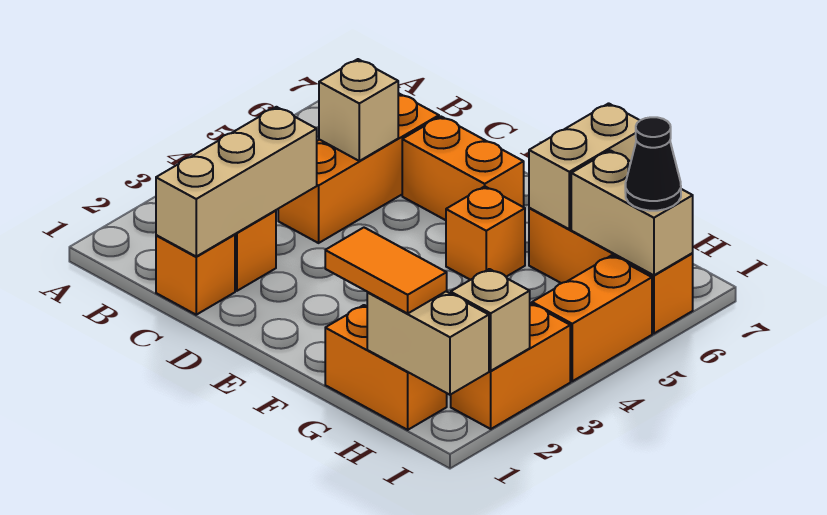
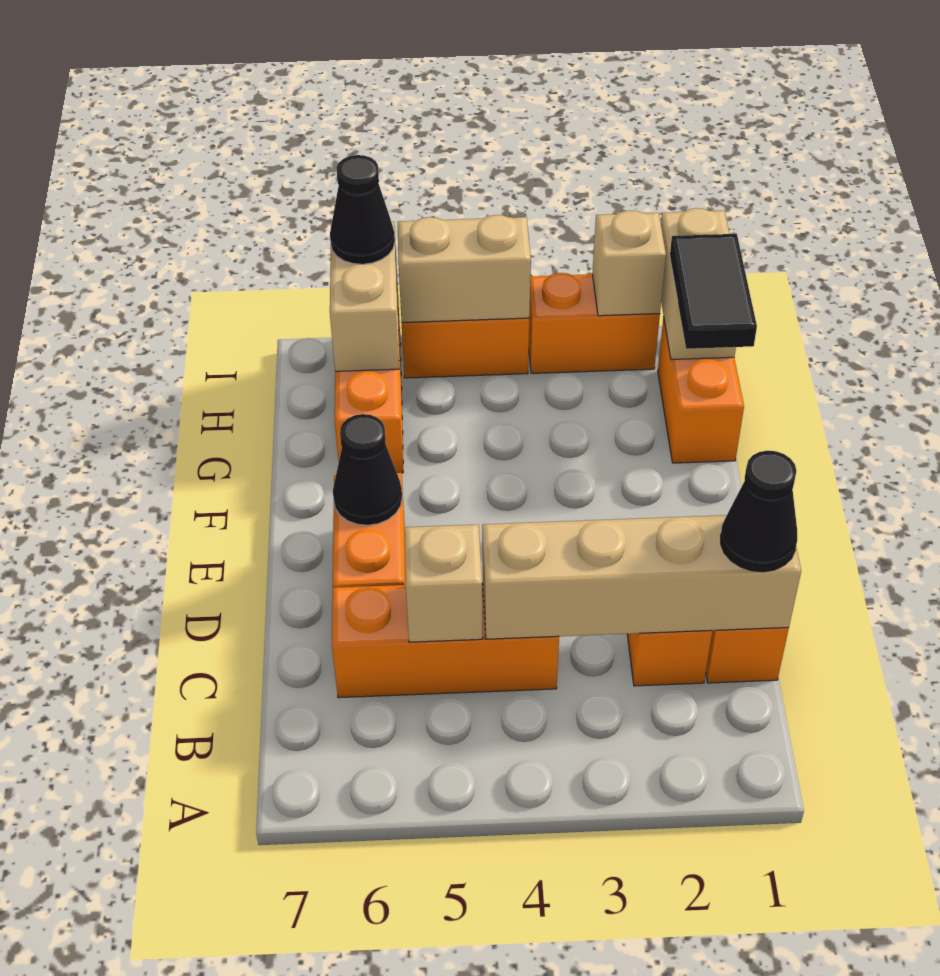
tan 1x3 brick [156,107,317,256] -> tan 1x4 brick [482,515,801,639]
none -> black 1x1 cone [721,451,797,572]
none -> black 1x1 cone [333,414,402,525]
orange 1x1 brick [446,186,525,280] -> none
orange 1x2 tile [325,228,447,313] -> black 1x2 tile [670,234,757,349]
tan 1x2 brick [529,103,640,229] -> tan 1x2 brick moved to [398,215,531,323]

